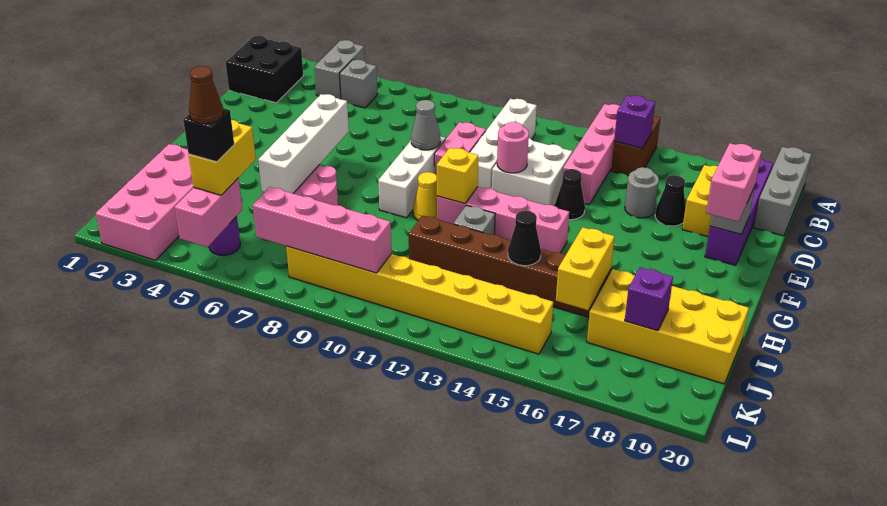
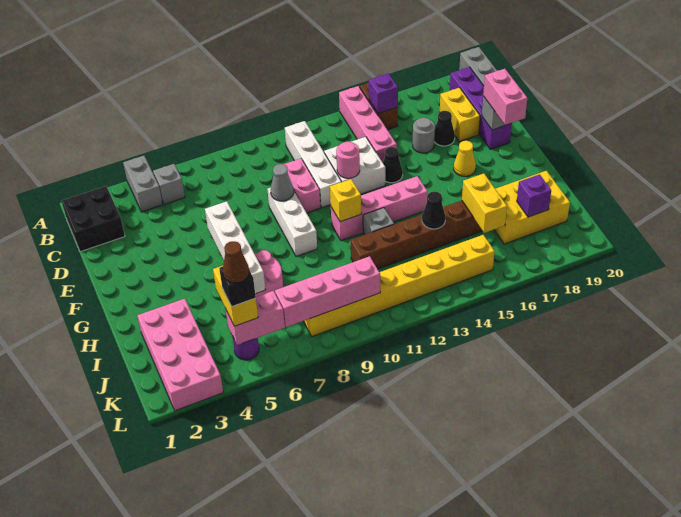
yellow 1x1 cone [413,172,437,220] -> yellow 1x1 cone moved to [454,141,476,176]
yellow 2x4 brick [587,269,749,384] -> yellow 2x3 brick [494,171,570,244]
pink 1x2 brick [175,178,242,247] -> pink 1x2 brick turned to [226,291,285,345]

